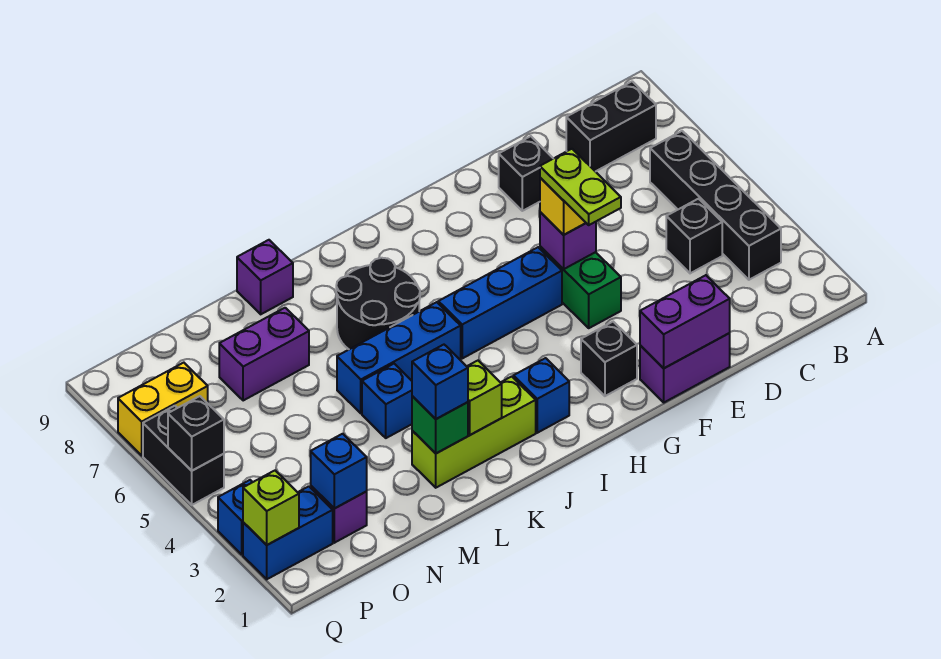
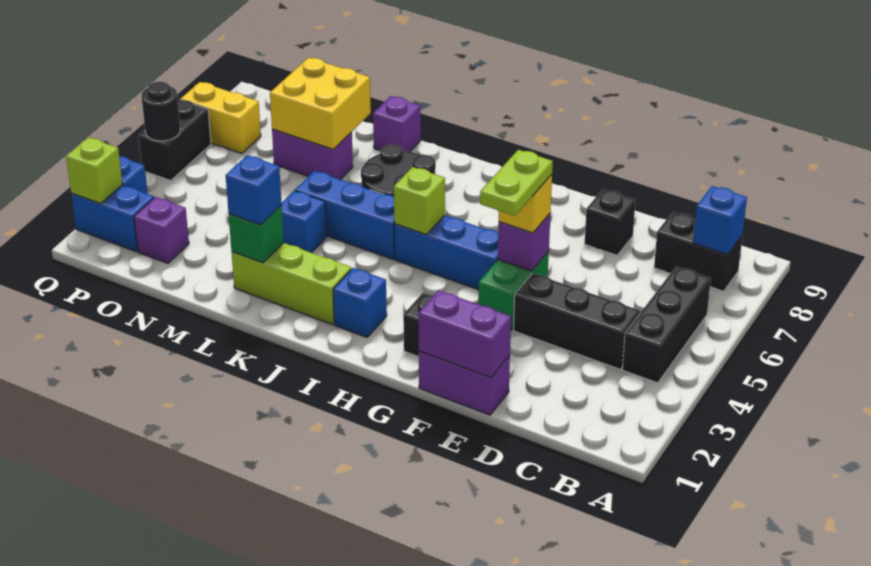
black 1x4 brick [650,131,781,280] -> black 1x3 brick [622,266,711,383]
black 1x1 brick [666,199,722,273] -> black 1x3 brick [513,273,640,370]
lime 1x1 brick [467,361,502,435] -> lime 1x1 brick moved to [394,167,445,235]
none -> yellow 2x2 brick [270,58,371,149]
blue 1x1 brick [311,434,367,509] -> blue 1x1 brick moved to [693,186,747,255]
black 1x1 brick [168,396,224,471] -> black 1x1 round brick [142,82,181,141]

